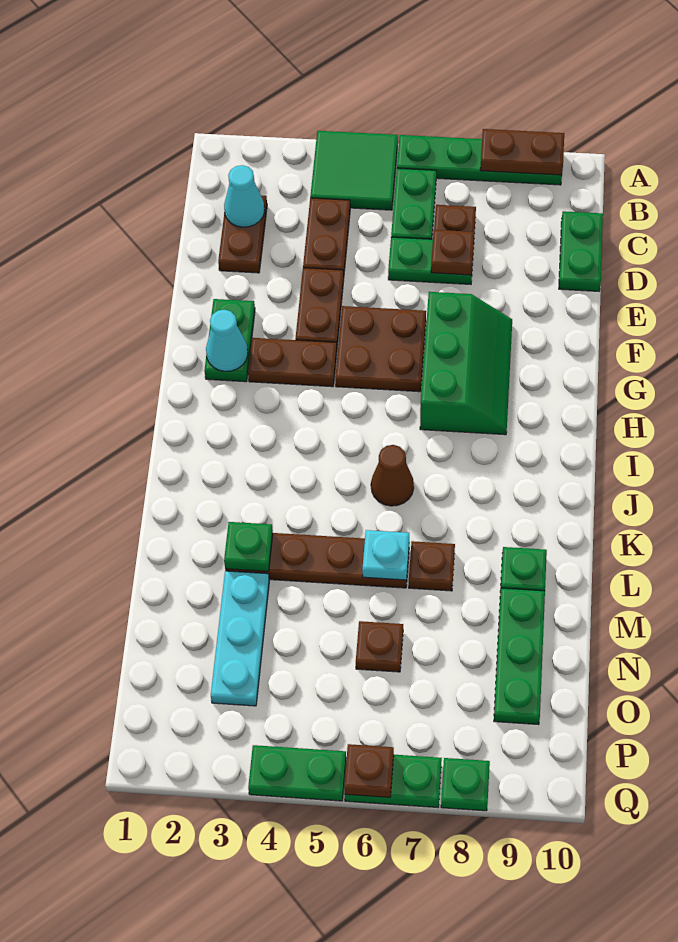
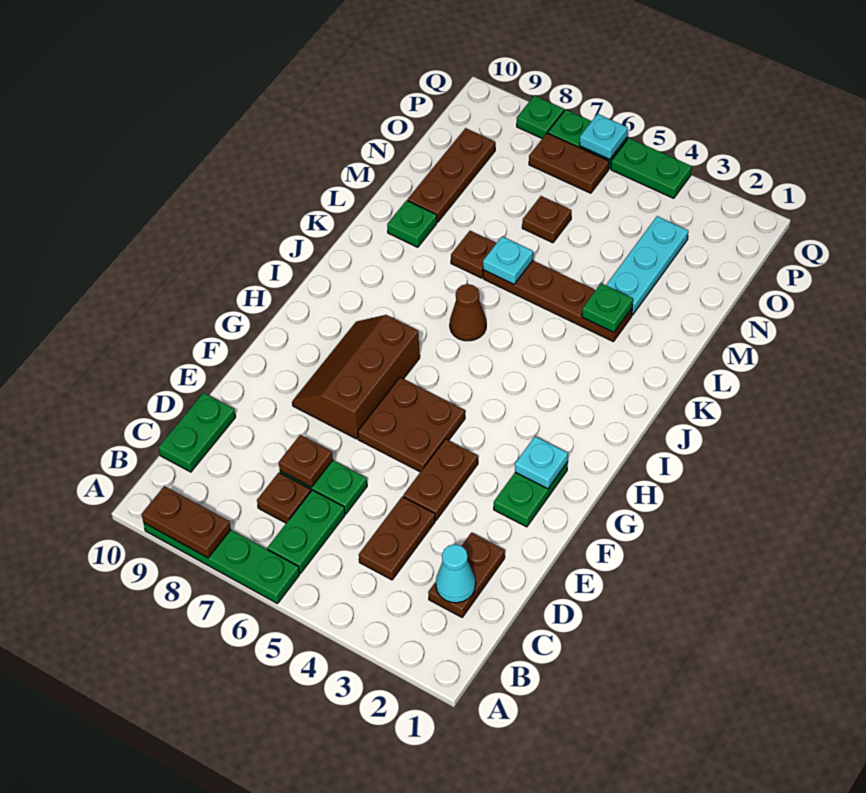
green 2x2 tile [310,131,398,210] -> none
green 2x3 slope [420,292,512,435] -> brown 2x3 slope [292,315,420,439]
cyan 1x1 cone [206,310,248,371] -> cyan 1x1 plate [515,436,568,489]
brown 1x2 plate [248,338,337,387] -> brown 1x2 plate moved to [529,133,609,193]
green 1x3 plate [494,588,545,725] -> brown 1x3 plate [407,128,495,222]
brown 1x1 plate [344,744,394,797] -> cyan 1x1 plate [580,114,628,160]

